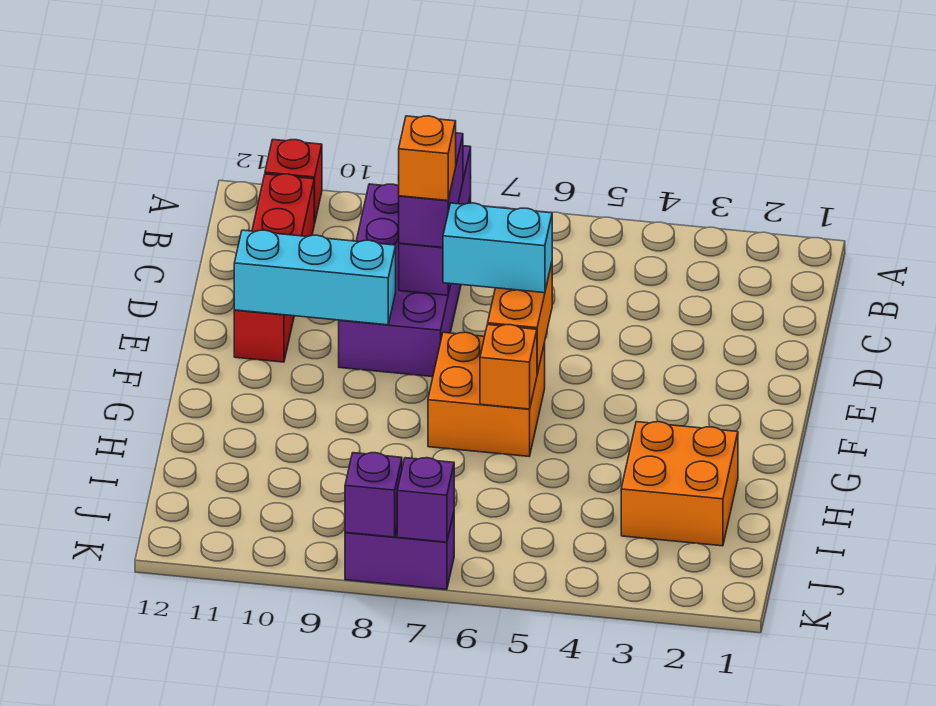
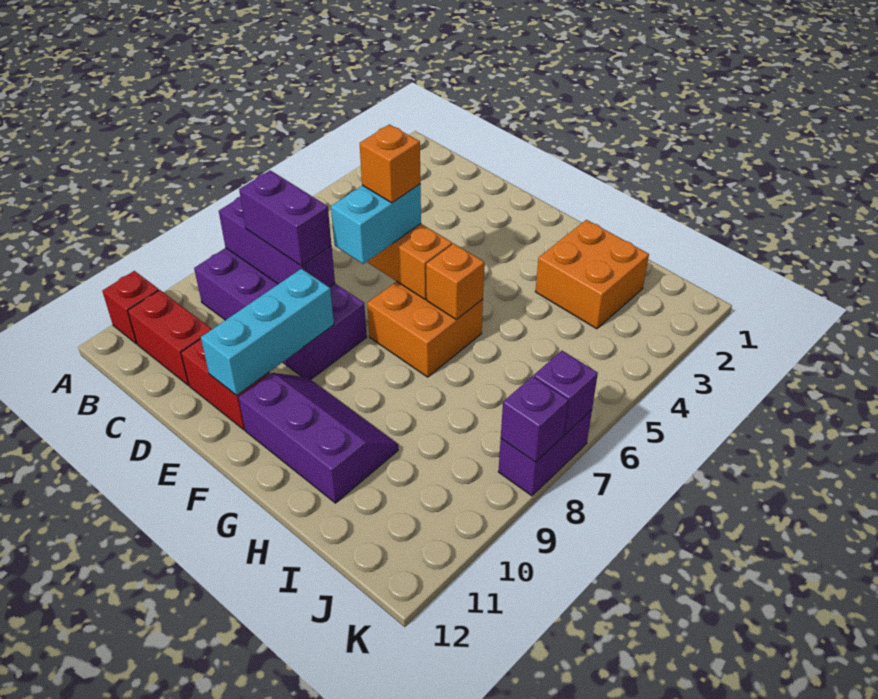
orange 1x1 brick [399,116,456,201] -> orange 1x1 brick moved to [360,124,420,203]
none -> purple 2x3 slope [239,373,398,503]

